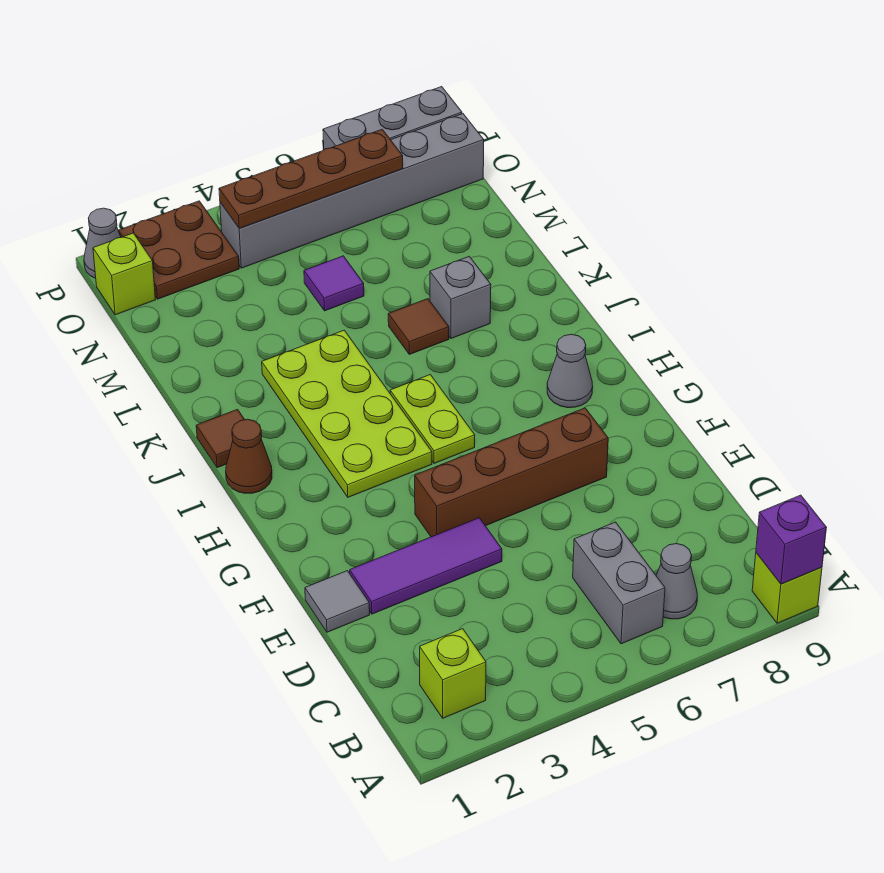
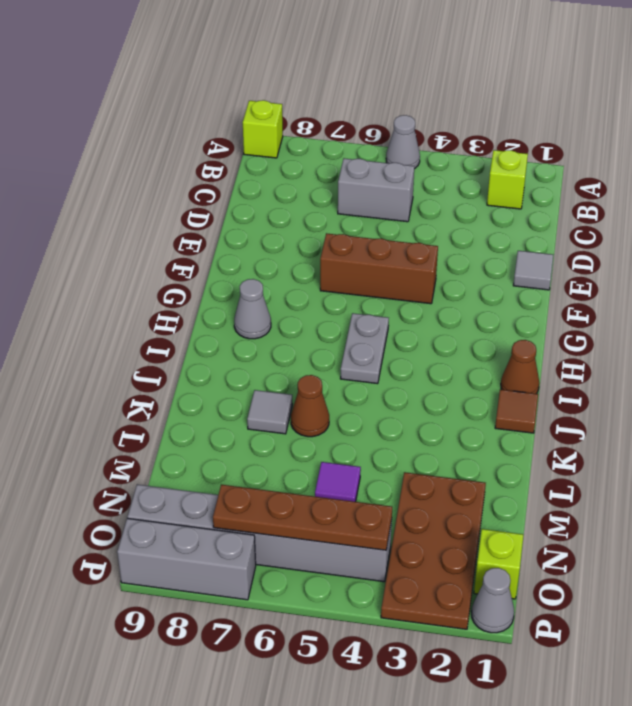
purple 1x1 brick [756,495,826,584] -> none
grey 1x2 brick [573,522,665,644] -> grey 1x2 brick turned to [338,158,414,222]
grey 1x1 cone [656,544,697,619] -> grey 1x1 cone moved to [386,115,420,169]
purple 1x3 tile [350,518,502,614] -> none
brown 1x4 brick [415,408,608,537] -> brown 1x3 brick [320,233,438,304]
lime 2x4 plate [262,330,432,497] -> none
lime 1x2 plate [390,375,475,463] -> grey 1x2 plate [340,313,389,384]
brown 1x1 tile [388,299,449,354] -> brown 1x1 cone [291,375,329,437]
grey 1x1 brick [430,256,491,339] -> grey 1x1 tile [247,390,292,434]
brown 2x2 plate [118,201,239,299] -> brown 2x4 plate [381,472,486,629]

